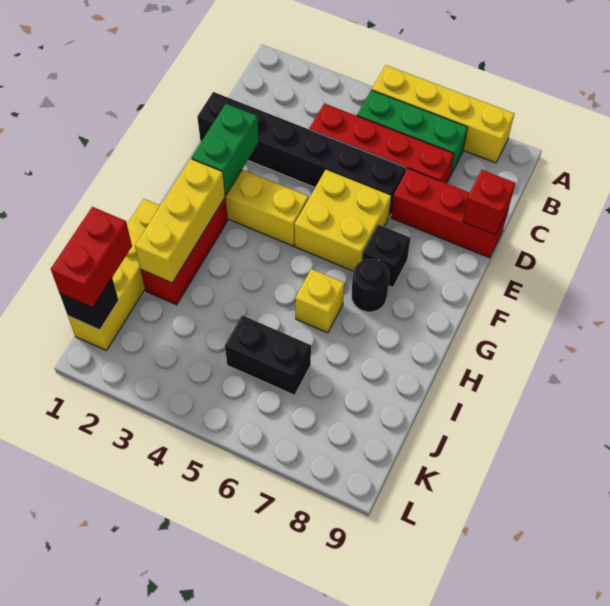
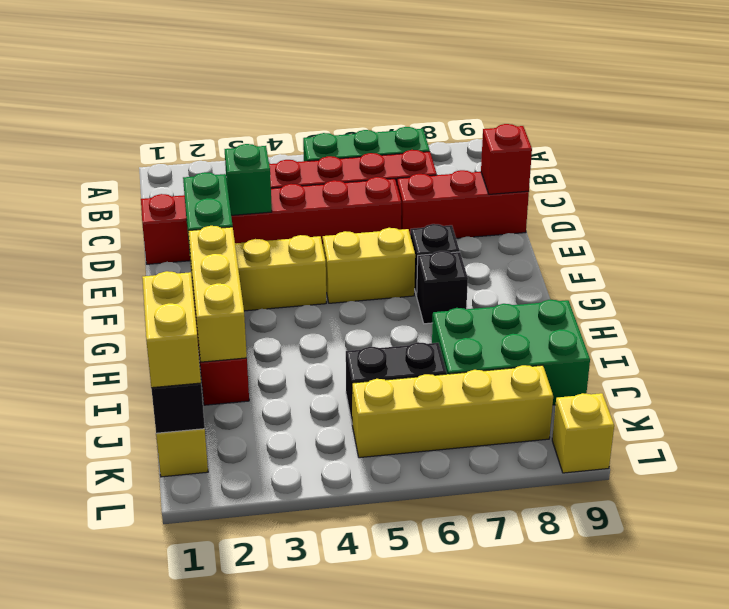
yellow 1x4 brick [372,65,514,163] -> yellow 1x4 brick moved to [352,365,553,458]
black 1x6 brick [197,92,406,217] -> red 1x6 brick [141,177,401,264]
none -> green 1x1 brick [225,144,272,215]
yellow 2x2 brick [294,169,391,271] -> yellow 1x2 brick [323,228,415,303]
black 1x1 round brick [351,259,389,312] -> black 1x1 brick [417,251,468,324]
yellow 1x1 brick [295,269,344,333] -> yellow 1x1 brick moved to [552,393,614,473]
none -> green 2x3 brick [432,300,590,405]
red 1x2 brick [51,207,132,308] -> yellow 1x2 brick [142,271,201,388]

